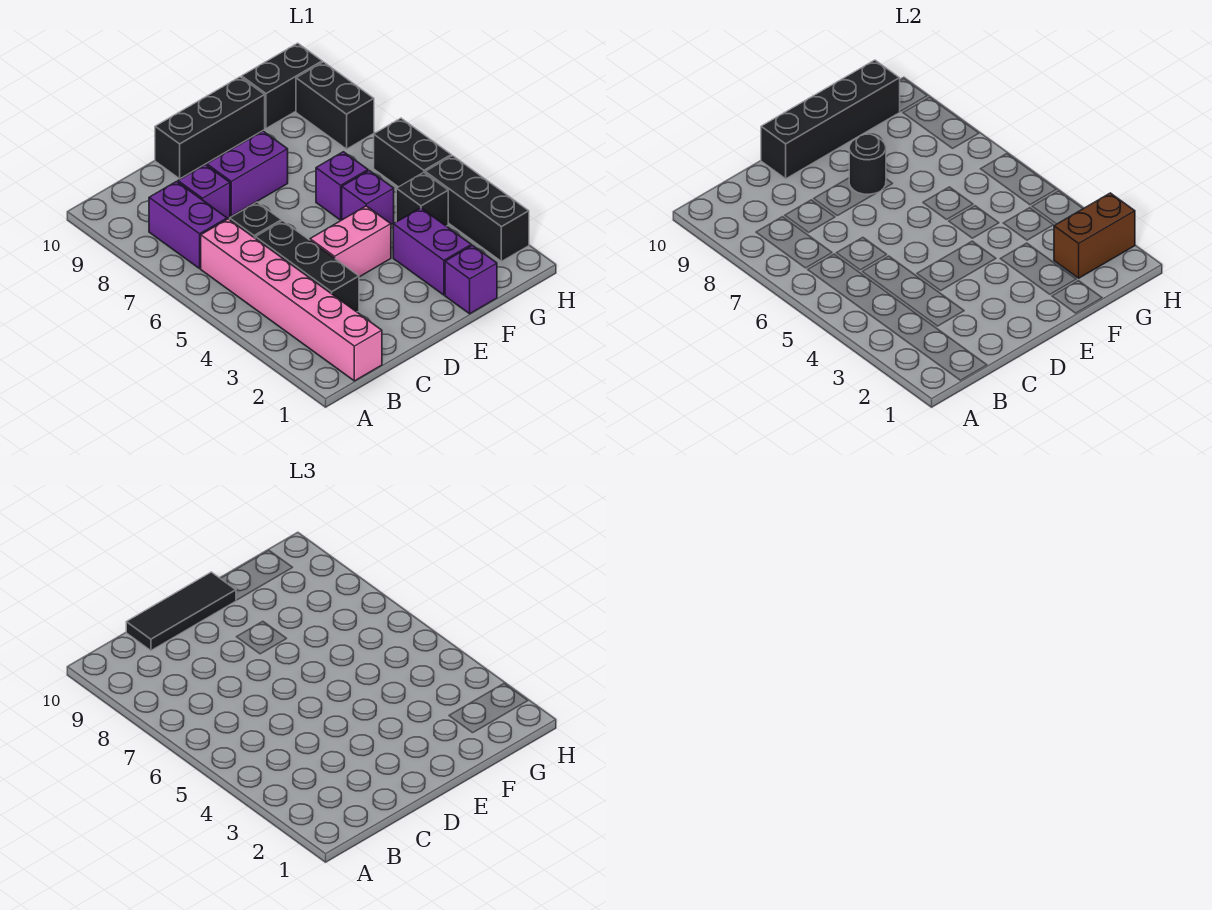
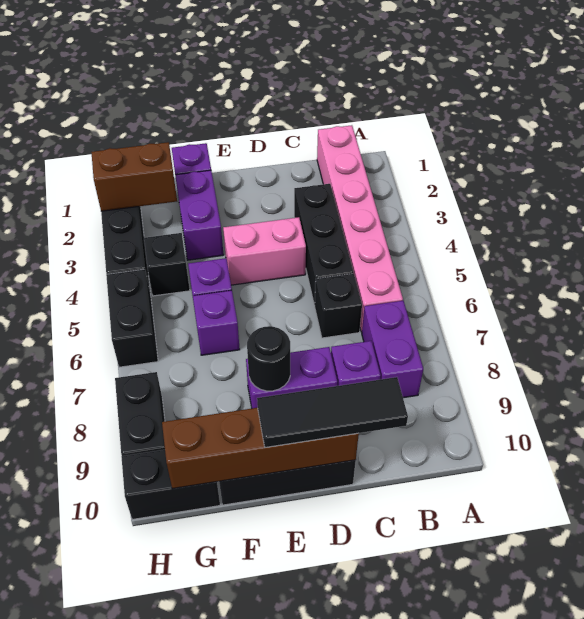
black 1x4 brick [761,60,900,179] -> brown 1x4 brick [162,408,359,489]

